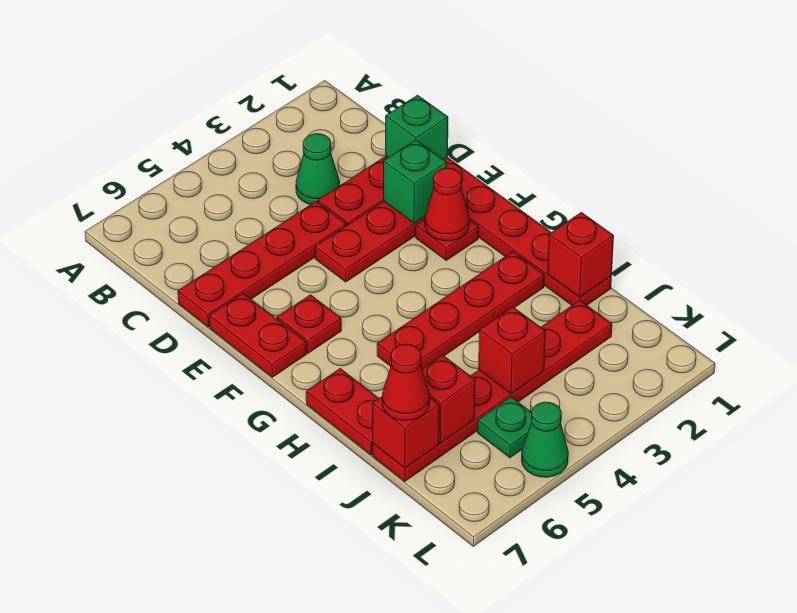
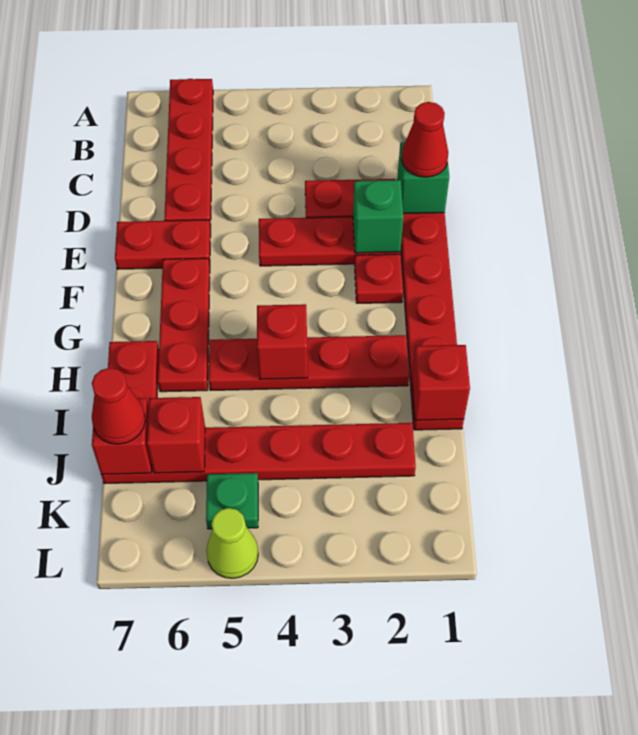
green 1x1 cone [296,134,340,205] -> none
red 1x4 plate [178,201,346,327] -> red 1x4 plate turned to [164,79,213,229]
red 1x2 plate [210,293,306,377] -> red 1x2 plate turned to [115,220,211,269]
red 1x1 cone [425,168,469,241] -> red 1x1 cone moved to [402,102,448,177]
red 1x1 plate [277,295,341,353] -> red 1x3 plate [158,258,210,392]
red 1x1 brick [479,307,545,394] -> red 1x1 brick moved to [257,304,308,379]
green 1x1 cone [522,402,568,477] -> lime 1x1 cone [206,508,258,578]

